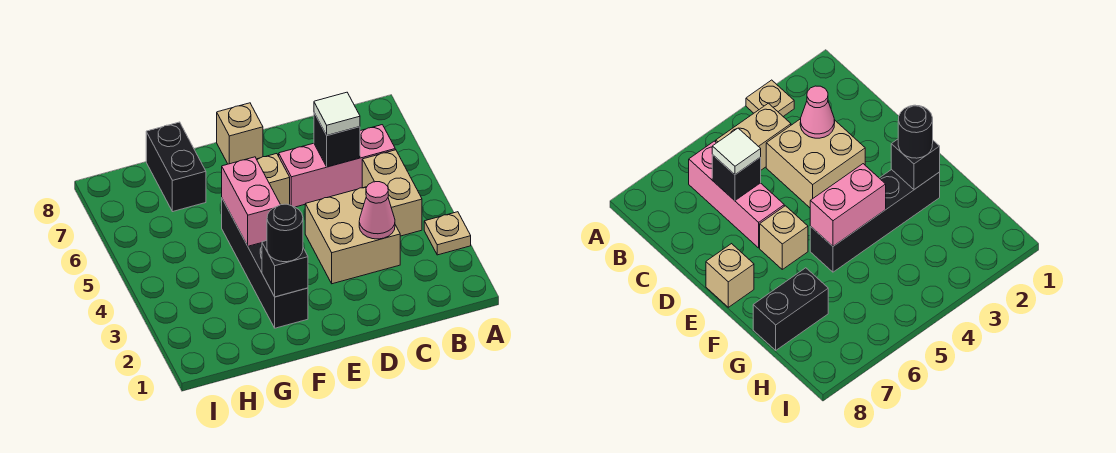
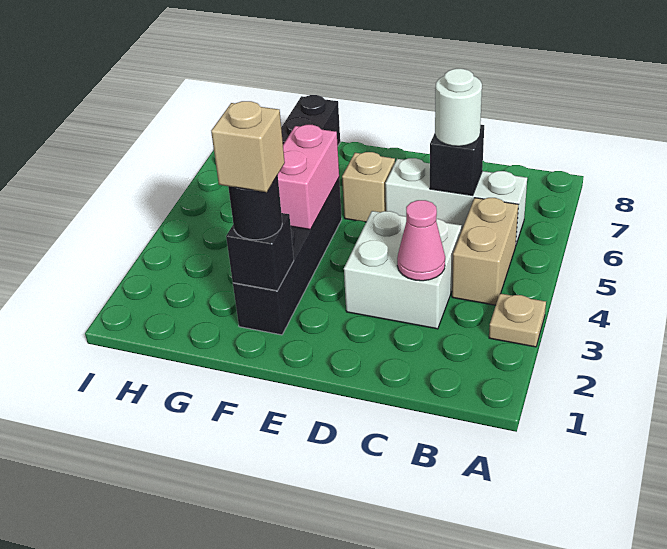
pink 1x3 brick [279,125,395,207] -> white 1x3 brick [385,158,527,244]
tan 2x2 brick [305,187,400,284] -> white 2x2 brick [344,211,461,329]
white 1x1 tile [314,92,360,135] -> white 1x1 round brick [435,69,482,146]
tan 1x1 brick [217,103,263,164] -> tan 1x1 brick moved to [211,101,285,192]

